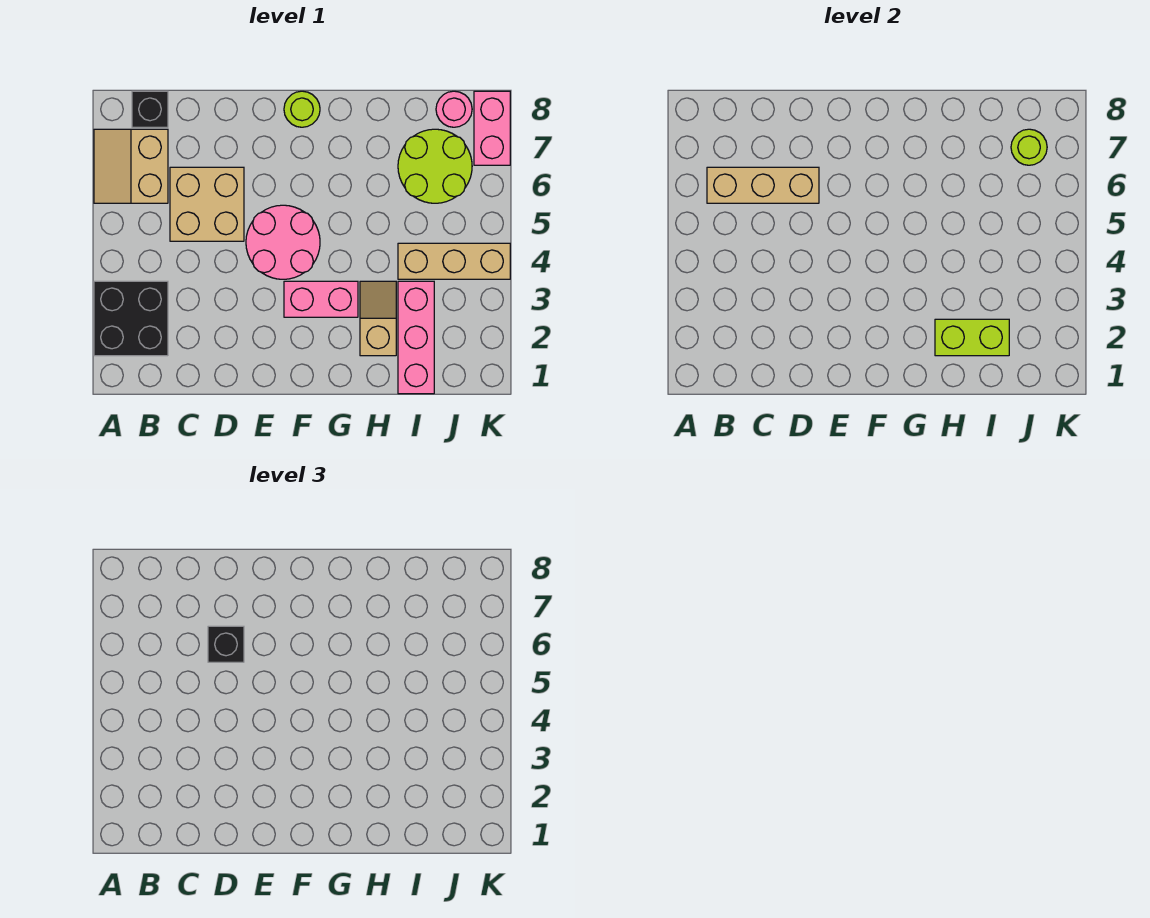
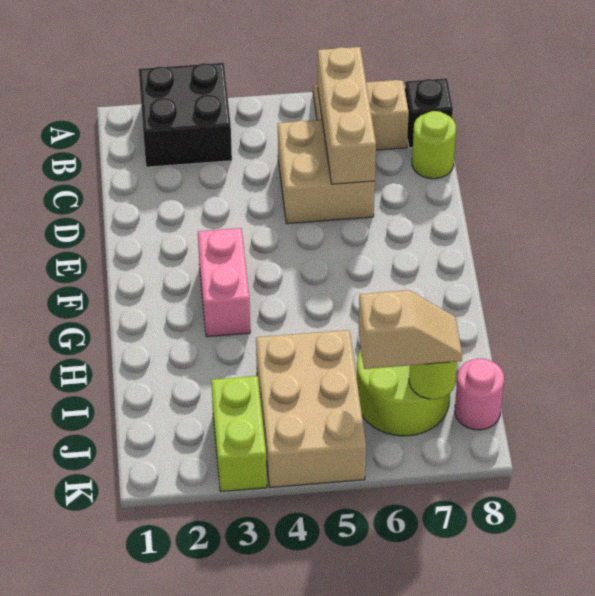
black 1x1 brick [208,626,244,662] -> none
pink 2x2 round brick [246,205,320,279] -> none
lime 1x1 round brick [284,91,320,127] -> lime 1x1 round brick moved to [412,111,456,179]
tan 1x2 slope [360,281,396,356] -> tan 1x2 slope moved to [359,290,462,369]
lime 1x2 brick [935,319,1009,356] -> lime 1x2 brick moved to [211,376,267,492]
pink 1x3 brick [398,281,434,394] -> none
tan 1x3 brick [398,243,510,279] -> tan 2x3 brick [256,330,366,487]
pink 1x2 brick [474,91,510,165] -> none

